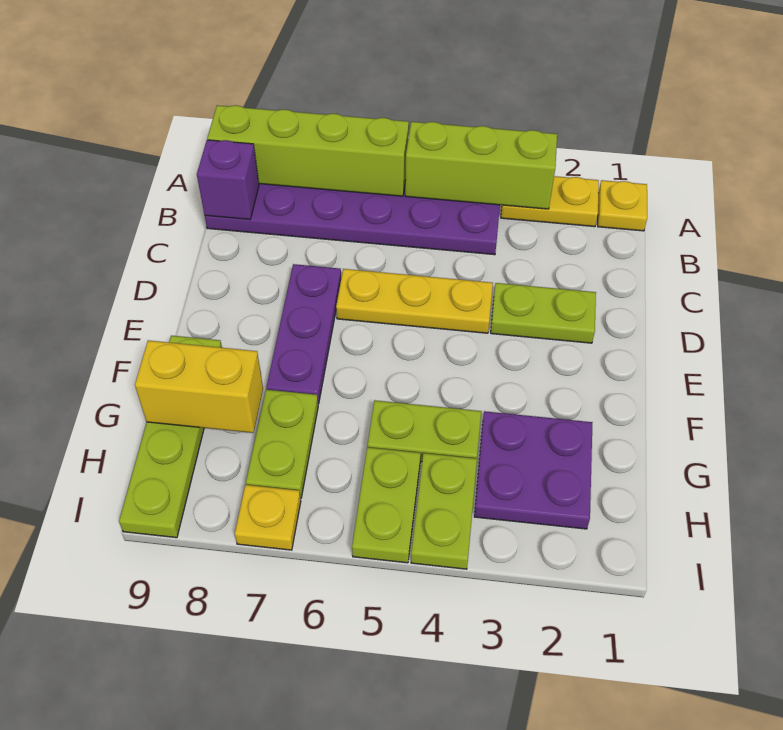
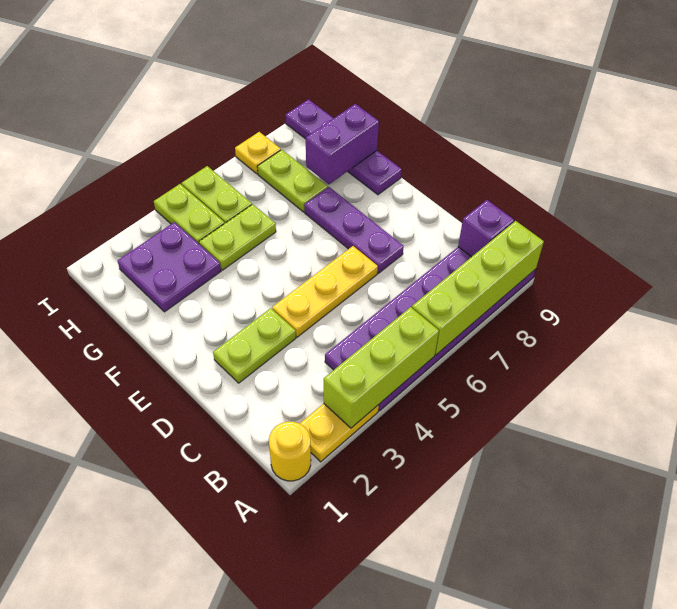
yellow 1x1 plate [598,180,647,231] -> yellow 1x1 round brick [269,422,311,481]
lime 1x4 plate [119,336,222,538] -> purple 1x4 plate [285,100,402,195]
yellow 1x2 brick [135,340,263,433] -> purple 1x2 brick [306,104,379,184]

